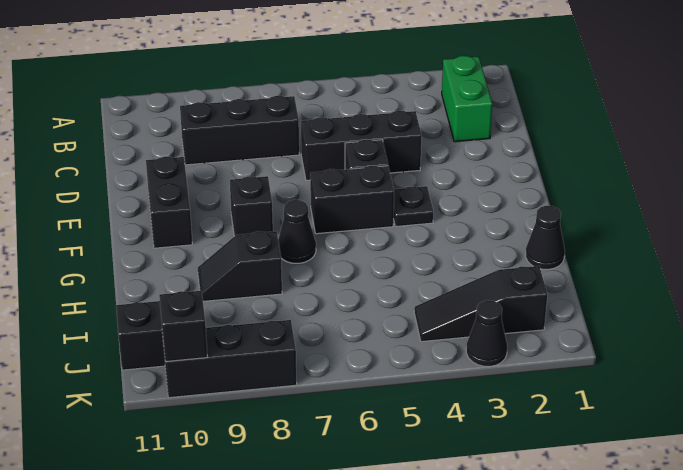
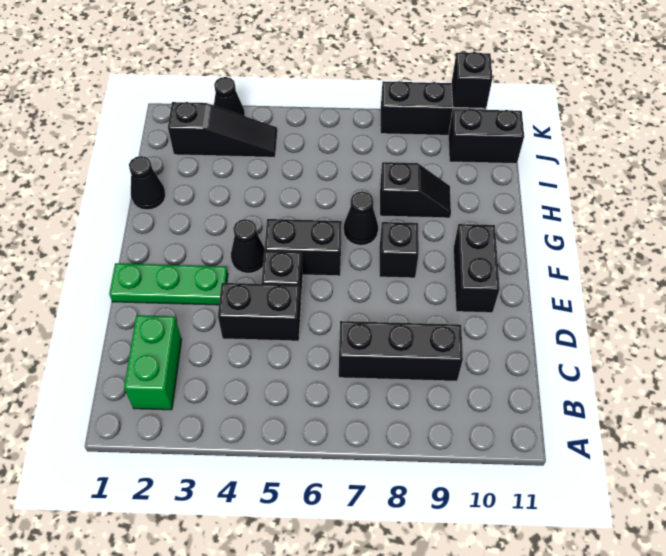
black 1x3 brick [301,111,422,180] -> black 1x2 brick [218,283,301,341]
none -> green 1x3 plate [109,263,228,305]
black 1x1 plate [393,186,433,227] -> black 1x1 cone [231,219,265,273]

